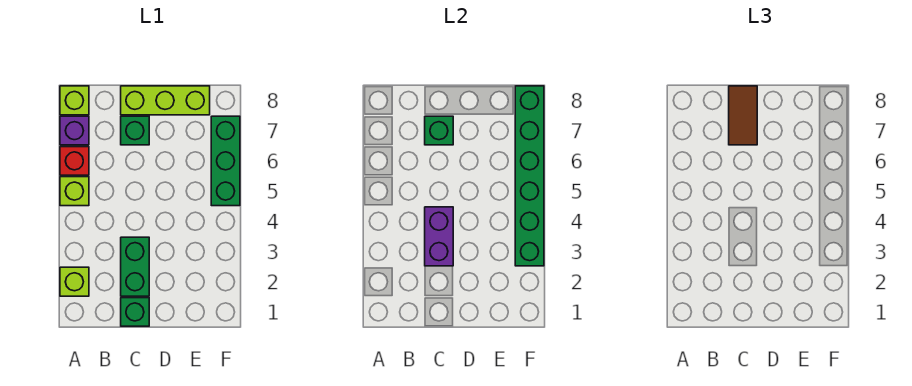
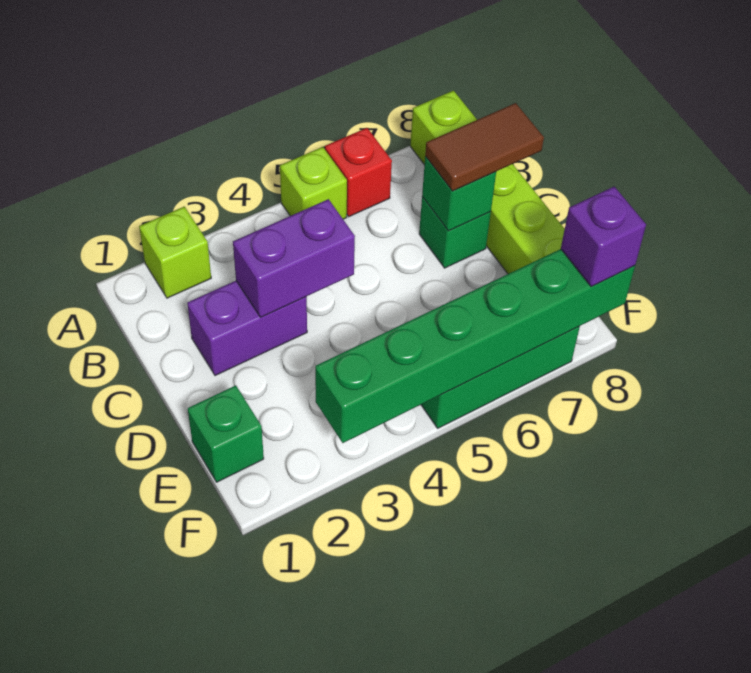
purple 1x1 brick [60,116,89,145] -> purple 1x1 brick moved to [561,187,646,287]
green 1x1 brick [121,298,149,326] -> green 1x1 brick moved to [188,385,264,482]
green 1x2 brick [121,237,149,296] -> purple 1x2 brick [187,281,307,376]

